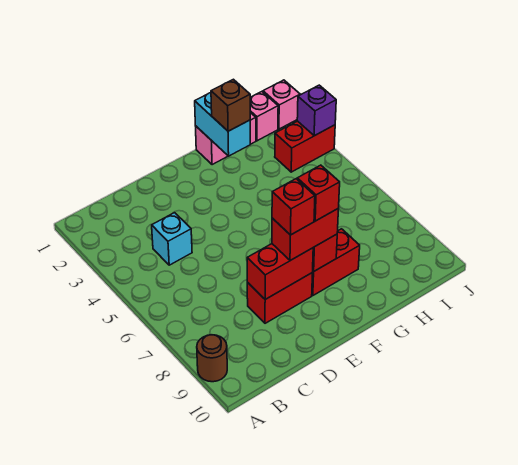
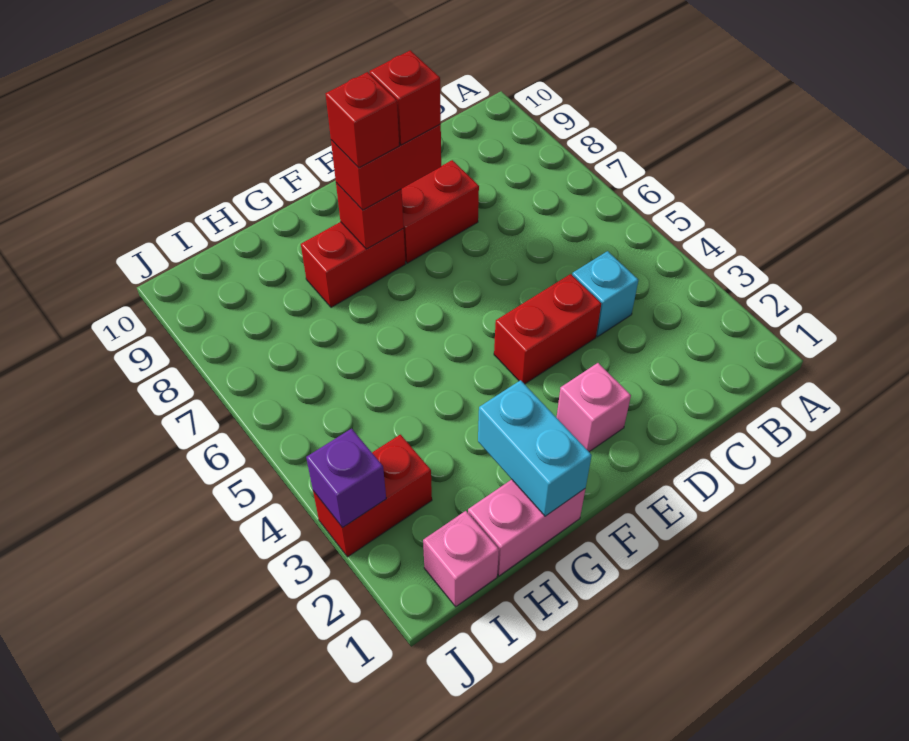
brown 1x1 round brick [197,335,227,382] -> none
red 1x2 brick [247,244,313,299] -> red 1x2 brick moved to [494,274,601,384]
brown 1x1 brick [211,79,250,131] -> none
pink 1x1 brick [263,80,300,129] -> pink 1x1 brick moved to [557,363,631,452]

